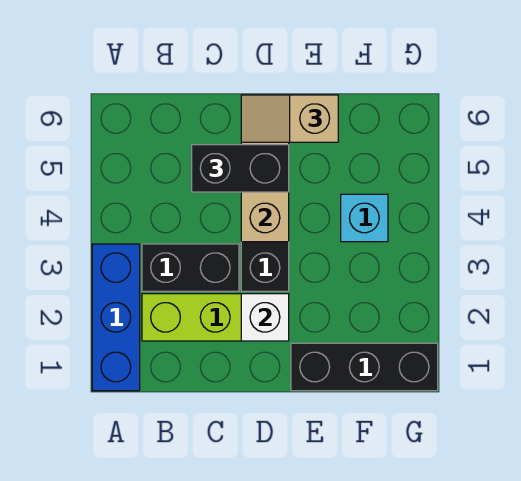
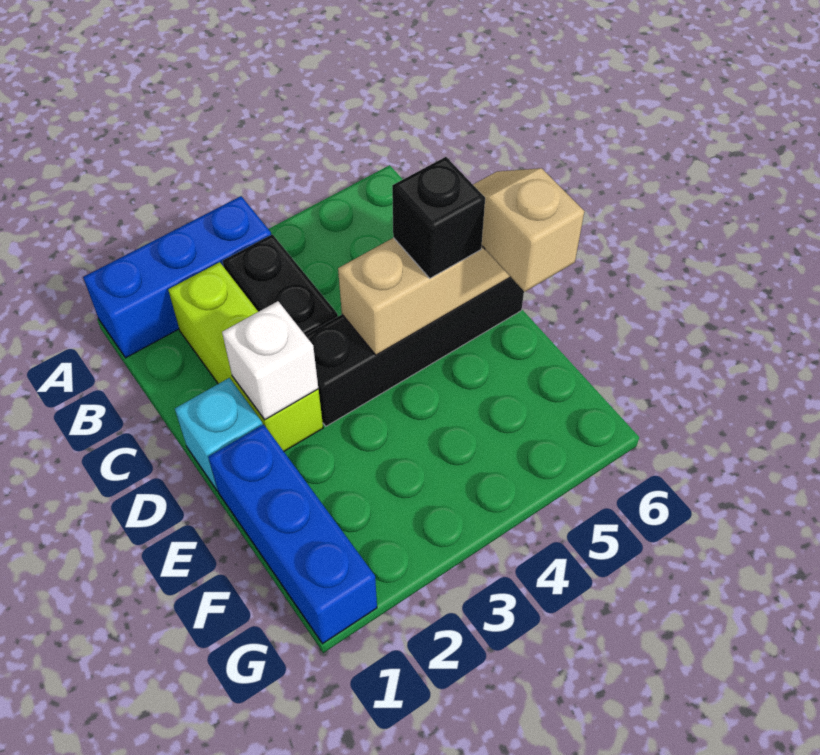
black 1x2 brick [192,145,289,192] -> black 1x1 brick [392,157,485,278]
black 1x3 brick [291,343,438,391] -> blue 1x3 brick [208,424,377,644]
cyan 1x1 brick [341,194,388,242] -> cyan 1x1 brick moved to [175,378,263,491]

